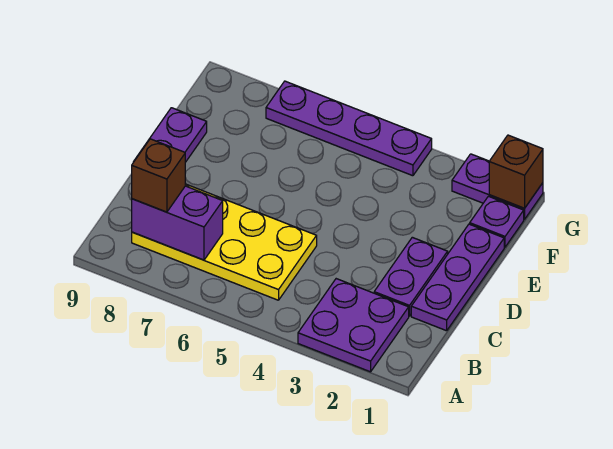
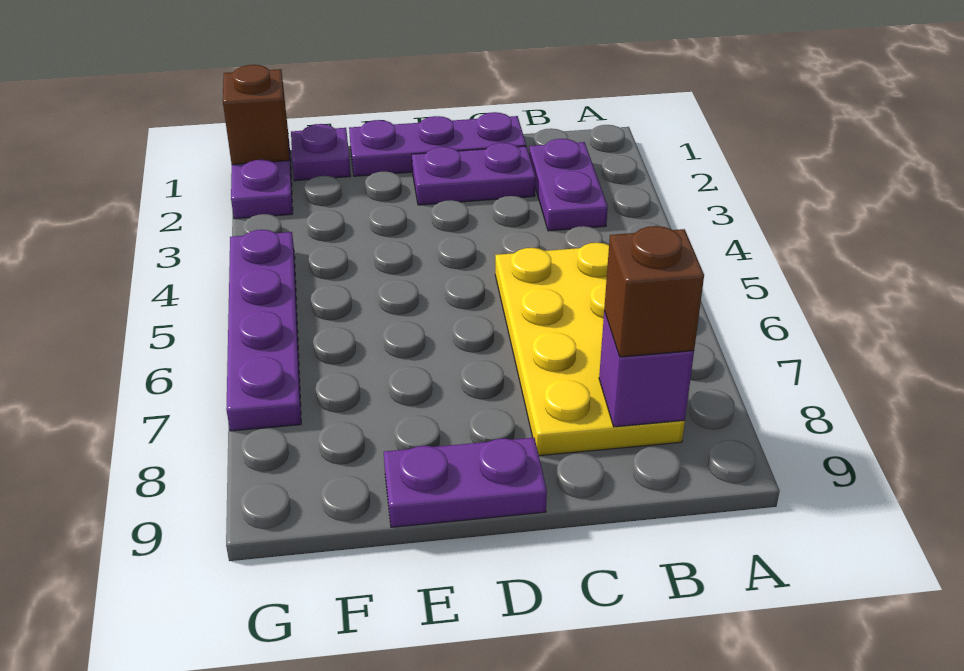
purple 2x2 plate [298,279,409,372] -> purple 1x2 plate [529,139,608,231]
purple 1x2 brick [132,186,223,260] -> purple 1x1 brick [599,311,694,427]

